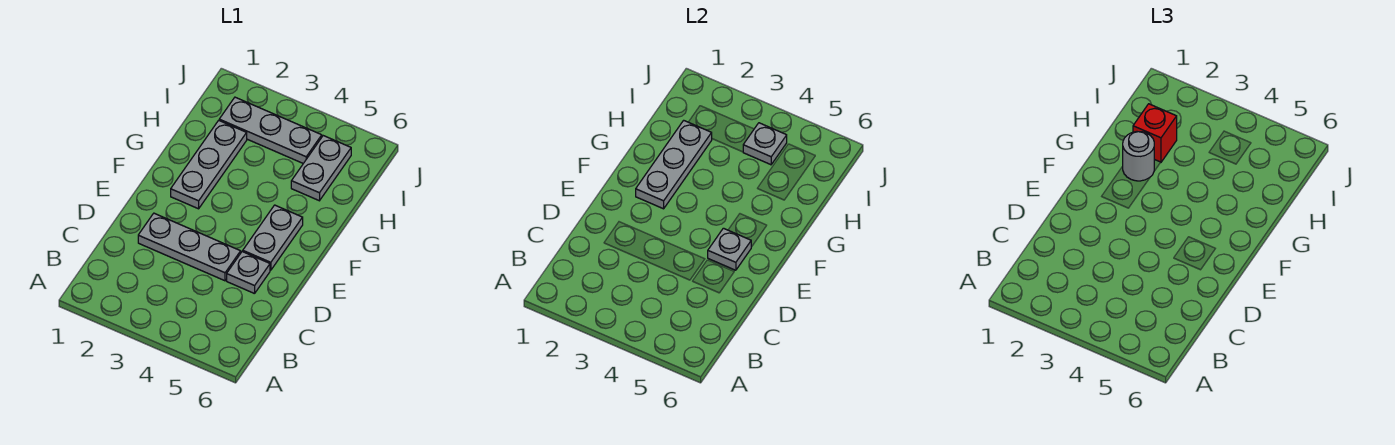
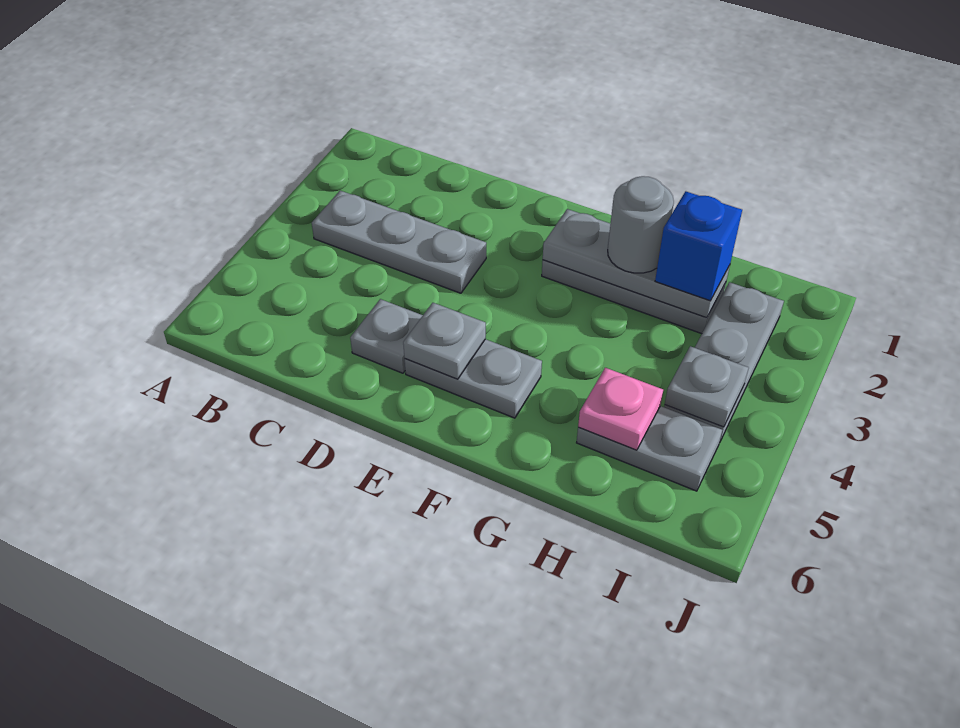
grey 1x3 plate [138,213,241,281] -> grey 1x3 plate turned to [312,191,486,293]
red 1x1 brick [1133,104,1177,162] -> blue 1x1 brick [655,191,742,301]
none -> pink 1x1 plate [578,368,663,450]

